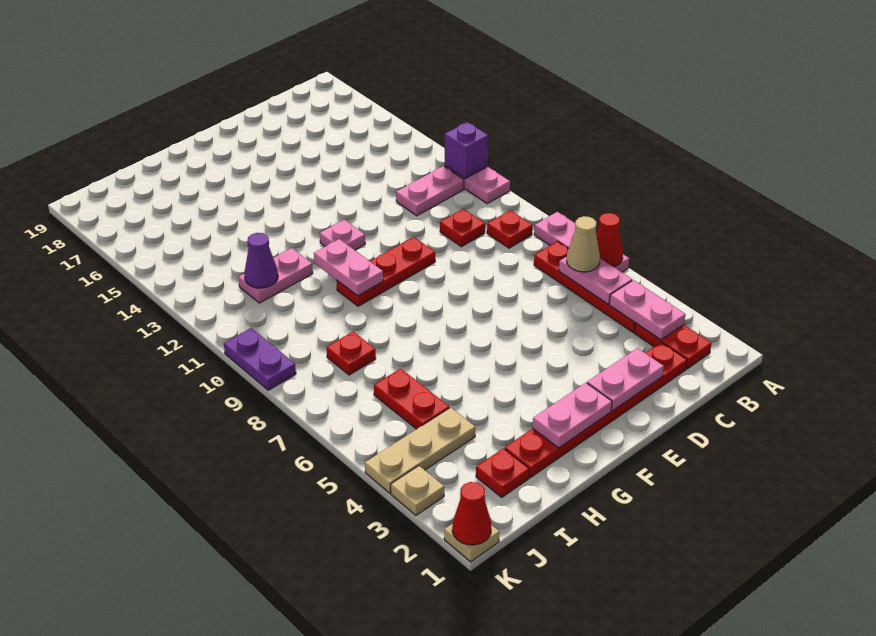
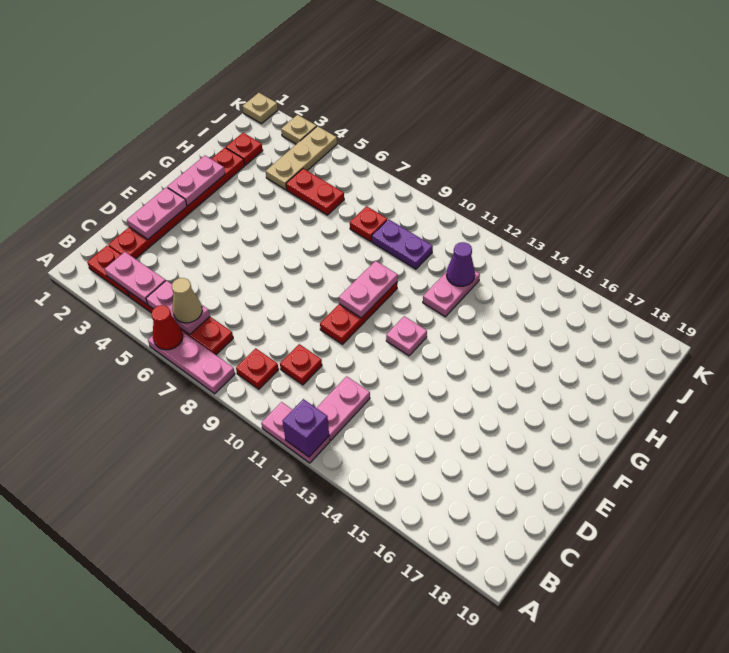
pink 1x2 plate [314,239,383,296] -> pink 1x2 plate turned to [339,261,398,318]
red 1x1 cone [452,482,491,545] -> none
purple 1x2 plate [224,328,296,390] -> purple 1x2 plate moved to [372,219,433,269]

